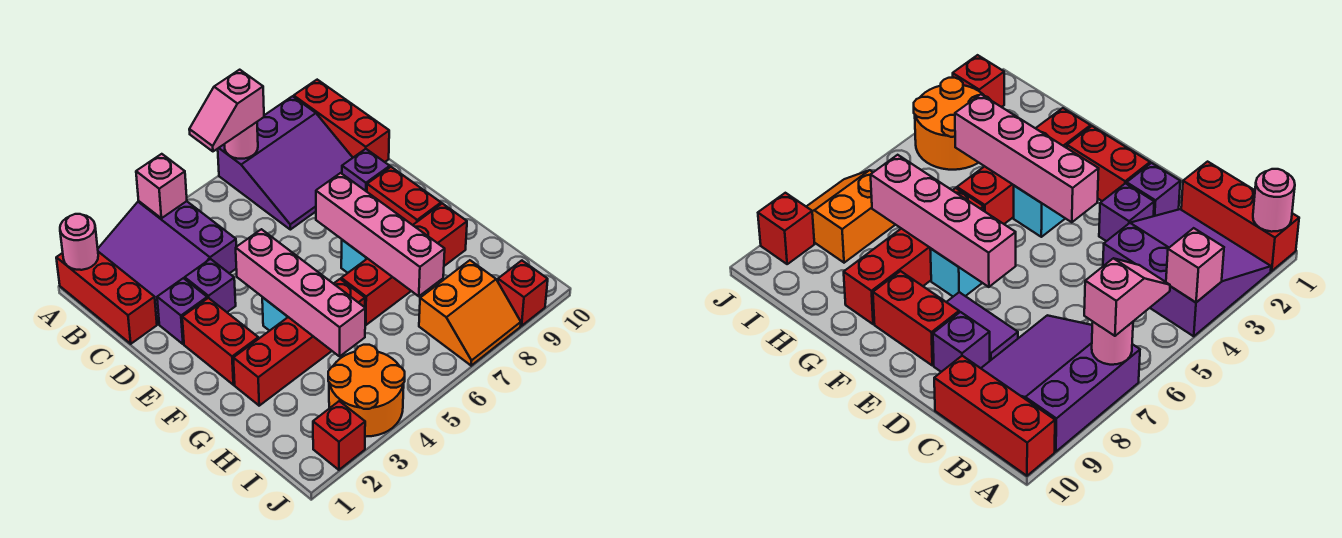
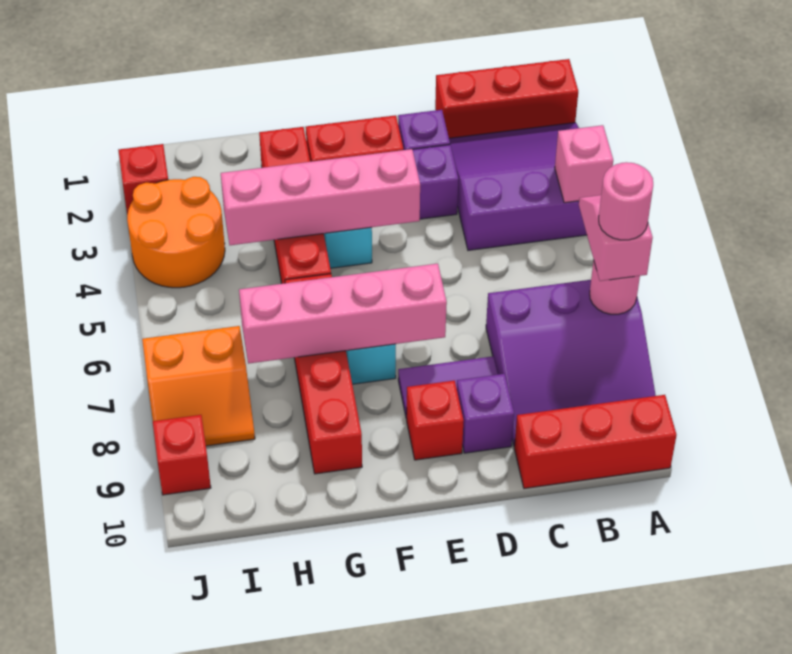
pink 1x1 round brick [60,214,98,270] -> pink 1x1 round brick moved to [599,162,653,240]
purple 3x3 slope [218,96,353,230] -> purple 3x3 slope turned to [486,280,656,446]
red 1x2 brick [367,167,441,225] -> red 1x1 brick [407,380,464,460]
orange 2x2 slope [419,260,521,366] -> orange 2x2 slope turned to [142,326,255,446]

